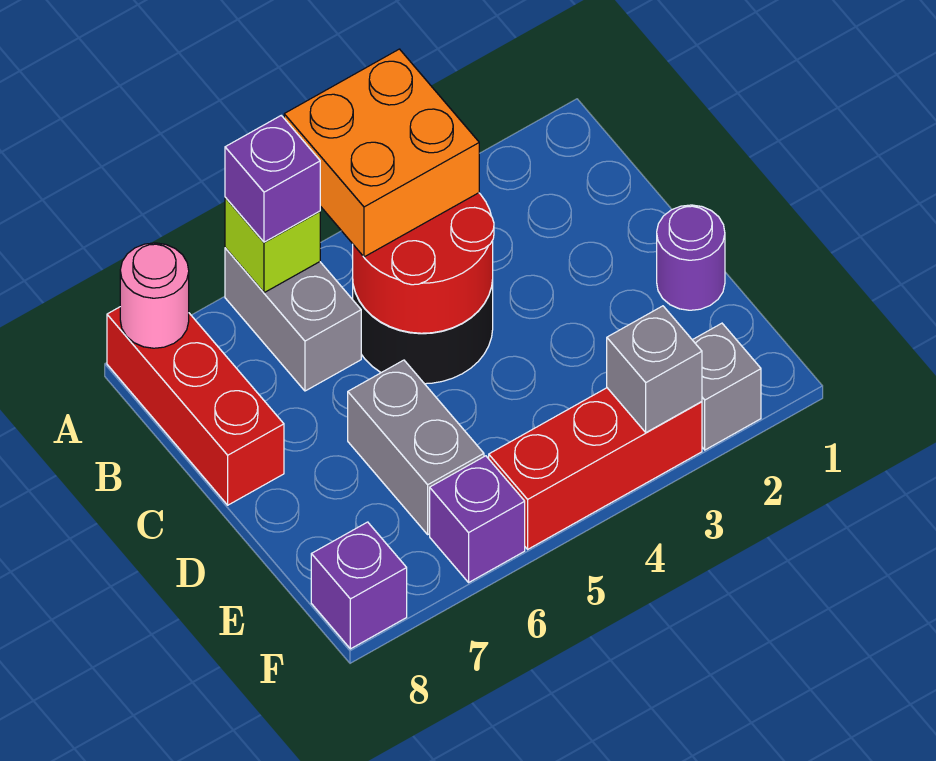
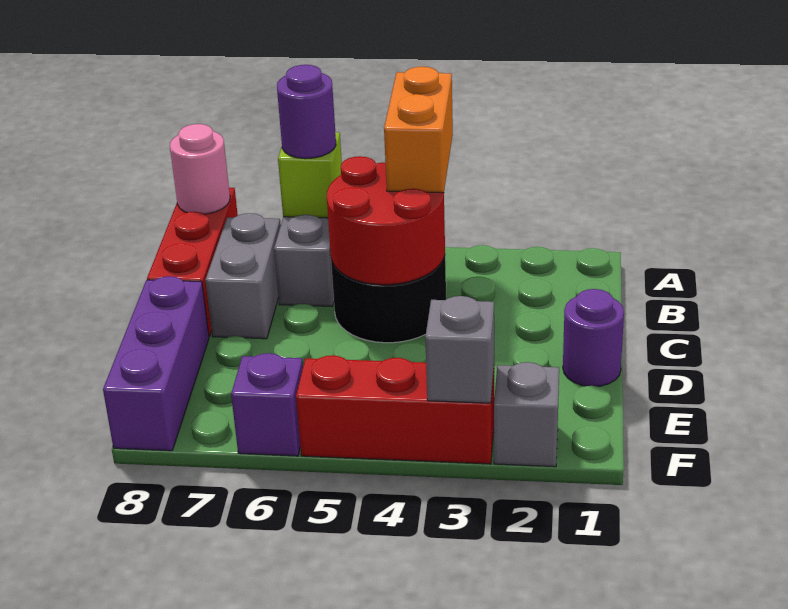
orange 2x2 brick [284,49,479,257] -> orange 1x2 brick [384,67,453,193]
purple 1x1 brick [225,116,320,242] -> purple 1x1 round brick [277,65,336,159]
grey 1x2 brick [348,360,484,534] -> grey 1x2 brick moved to [205,213,281,339]
purple 1x1 brick [311,522,407,649] -> purple 1x3 brick [103,276,209,451]

